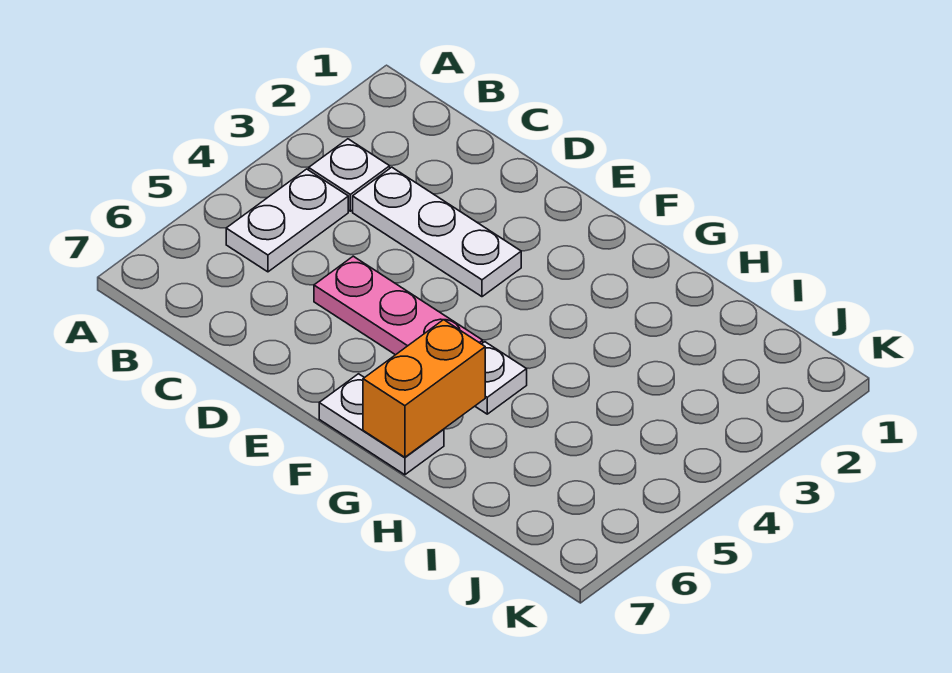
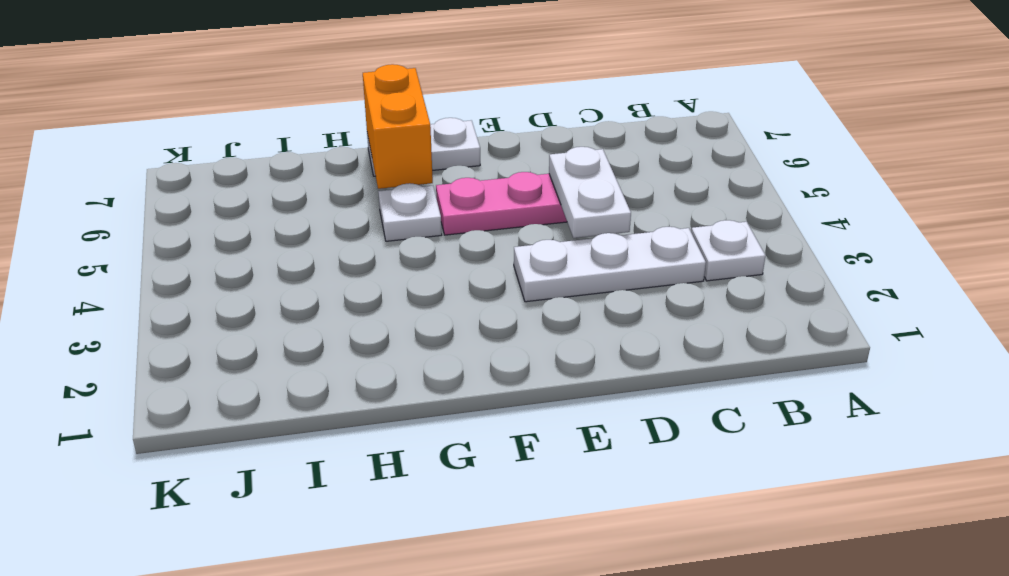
white 1x2 plate [226,169,348,272] -> white 1x2 plate moved to [549,147,631,238]

